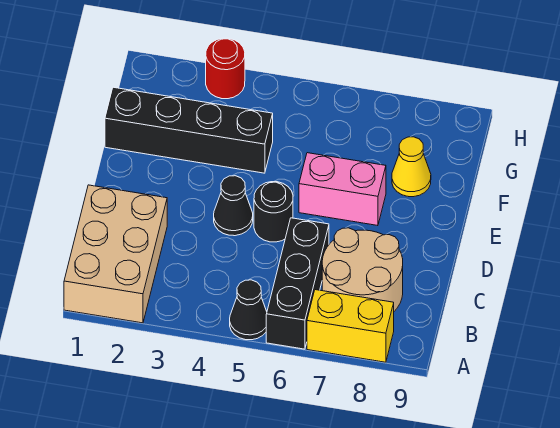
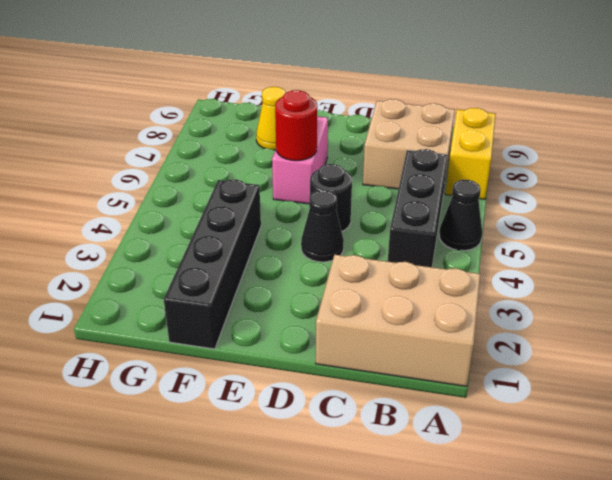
black 1x3 brick [266,218,329,349] -> black 1x3 brick turned to [388,149,448,267]
tan 2x2 round brick [322,228,403,311] -> tan 2x2 brick [363,99,455,189]
red 1x1 round brick [206,38,245,99] -> red 1x1 round brick moved to [275,90,317,161]

